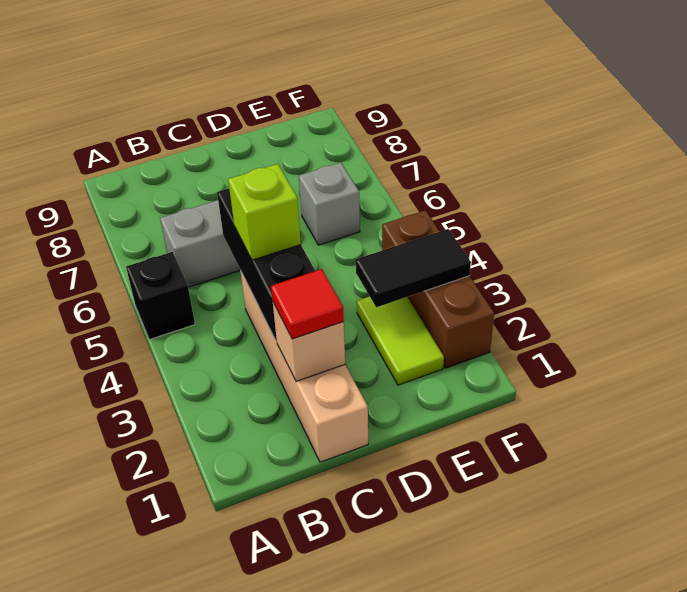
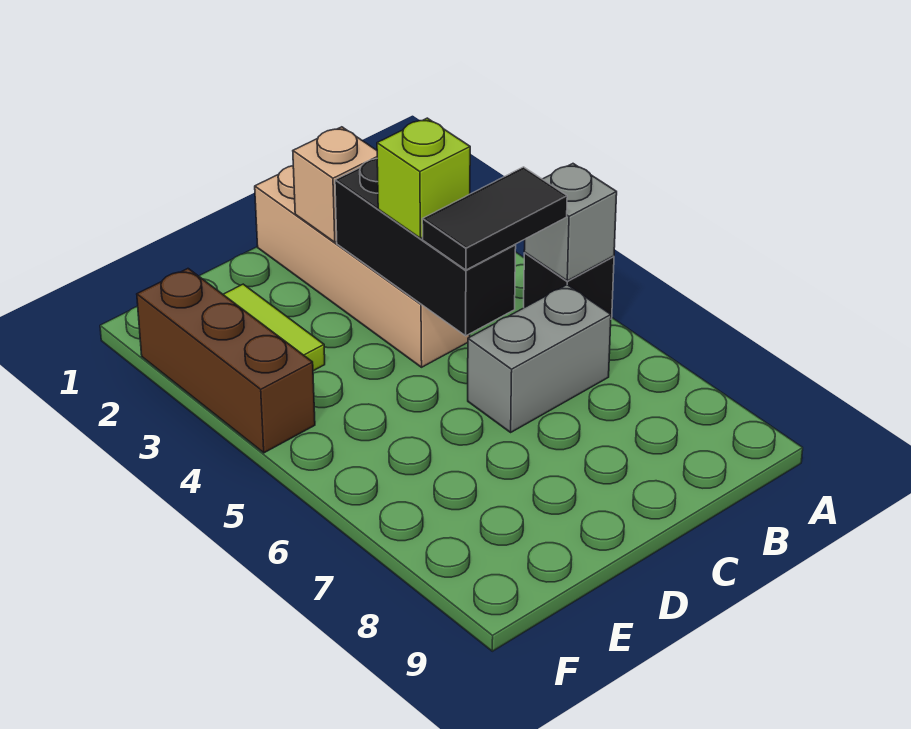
red 1x1 tile [271,269,344,339] -> none
black 1x2 tile [356,229,471,307] -> black 1x2 tile moved to [422,167,567,270]
grey 1x1 brick [299,163,360,245] -> grey 1x1 brick moved to [524,164,617,281]

